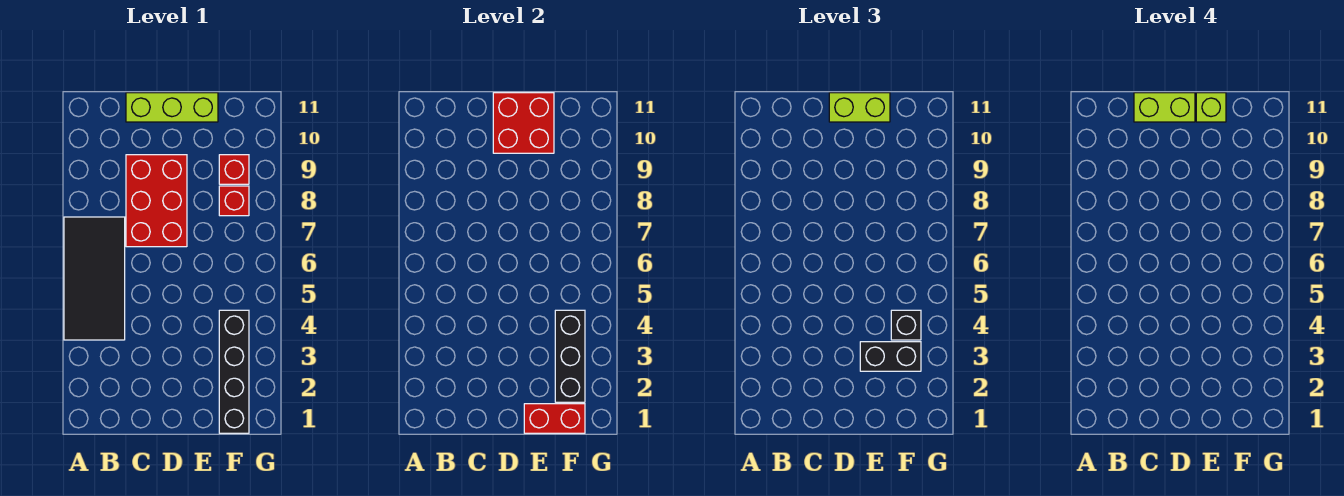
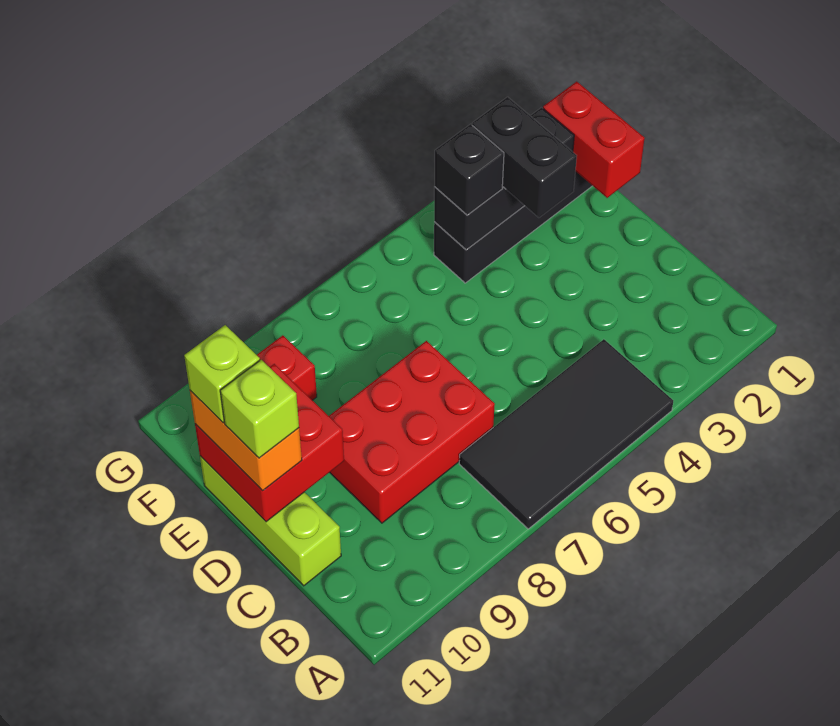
lime 1x2 brick [1134,93,1195,122] -> lime 1x1 brick [220,360,299,458]
lime 1x2 brick [829,93,890,122] -> orange 1x2 brick [190,391,302,491]
red 1x1 brick [219,186,249,216] -> none

